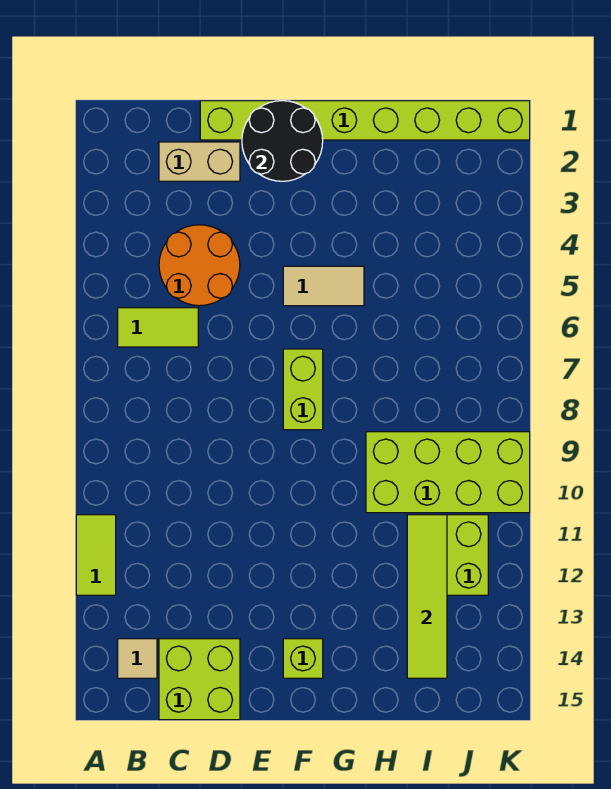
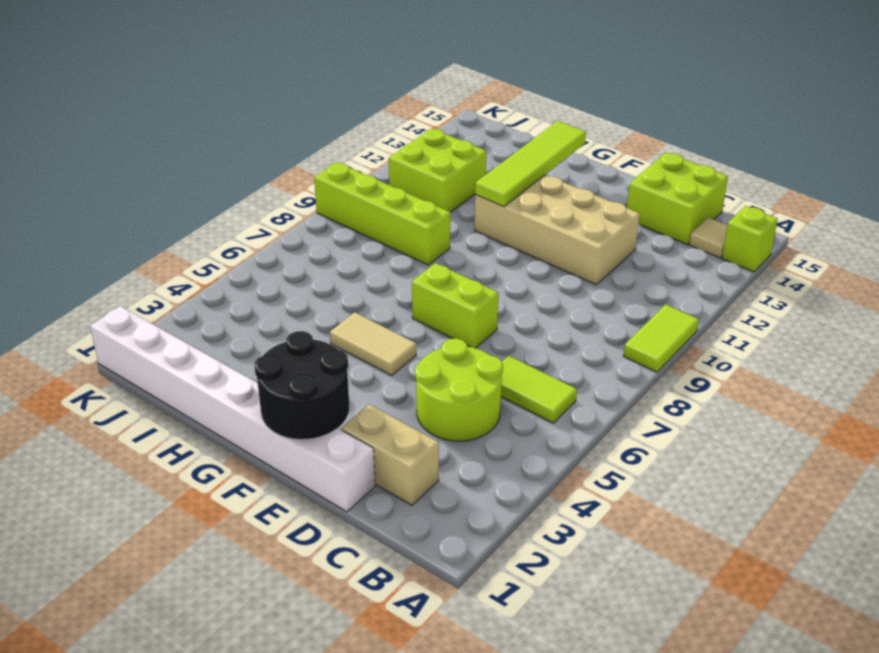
lime 1x2 tile [76,515,116,595] -> lime 1x2 tile moved to [624,305,699,372]
orange 2x2 round brick [159,225,240,306] -> lime 2x2 round brick [415,338,503,441]
lime 1x8 brick [200,101,530,140] -> white 1x8 brick [90,306,375,512]
none -> tan 2x4 brick [475,175,640,285]
lime 1x2 brick [283,349,323,430] -> lime 1x2 brick turned to [412,263,498,348]
lime 1x1 brick [283,639,323,678] -> lime 1x1 brick moved to [722,206,778,272]
lime 2x4 brick [366,432,530,513] -> lime 1x4 brick [314,162,450,265]
lime 1x4 tile [407,515,447,678] -> lime 1x4 tile moved to [475,121,586,207]

